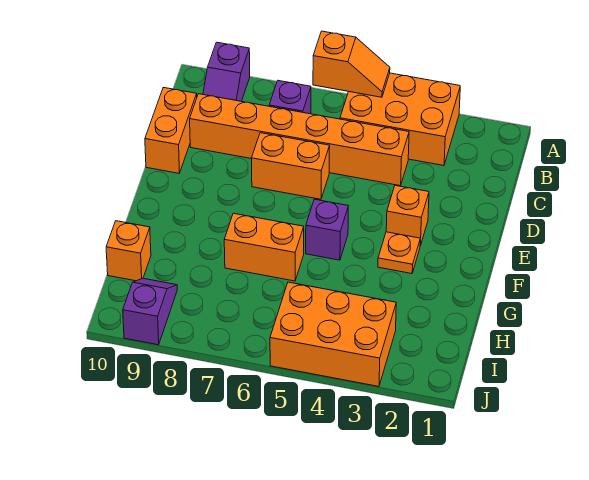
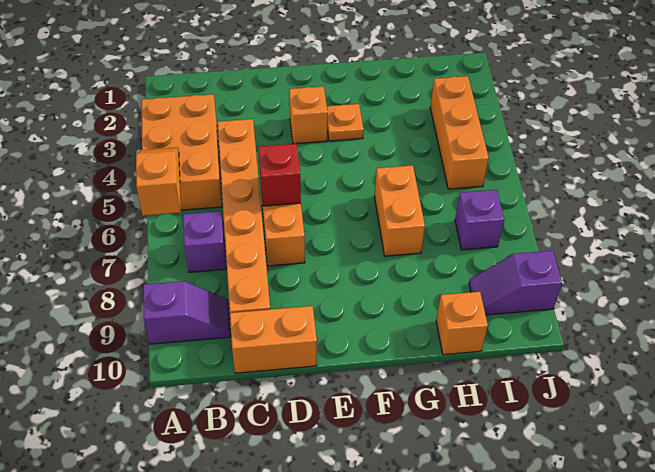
none -> red 1x1 brick [258,144,301,206]
purple 1x1 brick [306,199,348,260] -> purple 1x1 brick moved to [455,190,504,250]
orange 2x3 brick [270,282,396,386] -> orange 1x3 brick [430,76,489,189]

